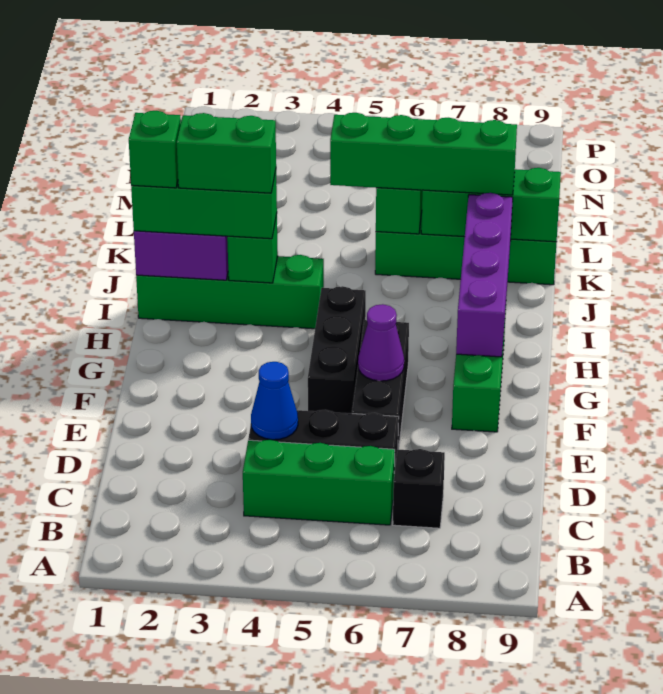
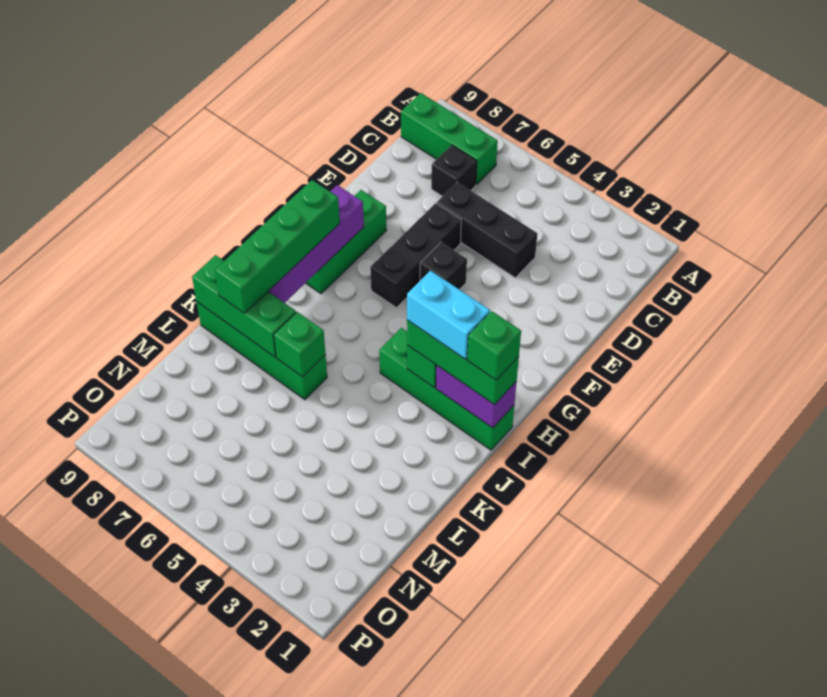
green 1x3 brick [243,440,395,525] -> green 1x3 brick moved to [401,93,498,184]
blue 1x1 cone [251,362,298,440] -> none
black 1x3 brick [308,286,366,414] -> black 1x1 brick [420,242,467,290]
purple 1x1 cone [358,304,404,381] -> none
green 1x2 brick [177,113,276,193] -> cyan 1x2 brick [407,271,490,359]
green 1x4 brick [330,113,517,195] -> green 1x4 brick turned to [215,180,340,313]

